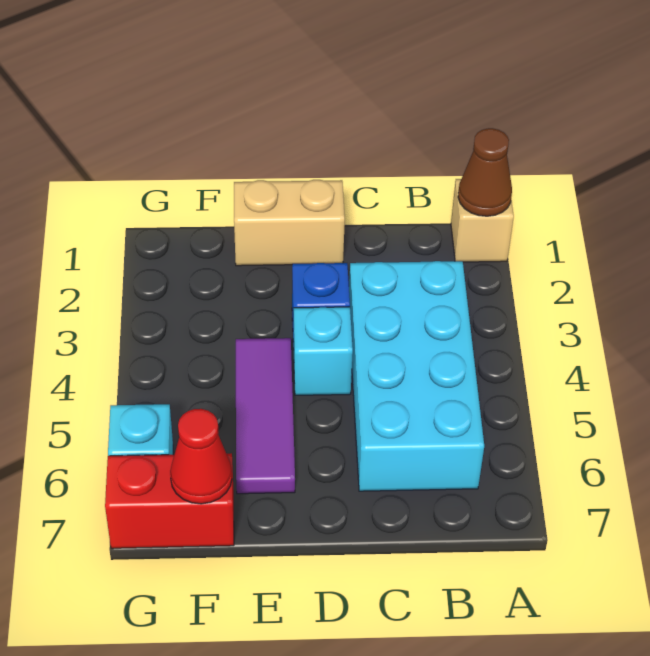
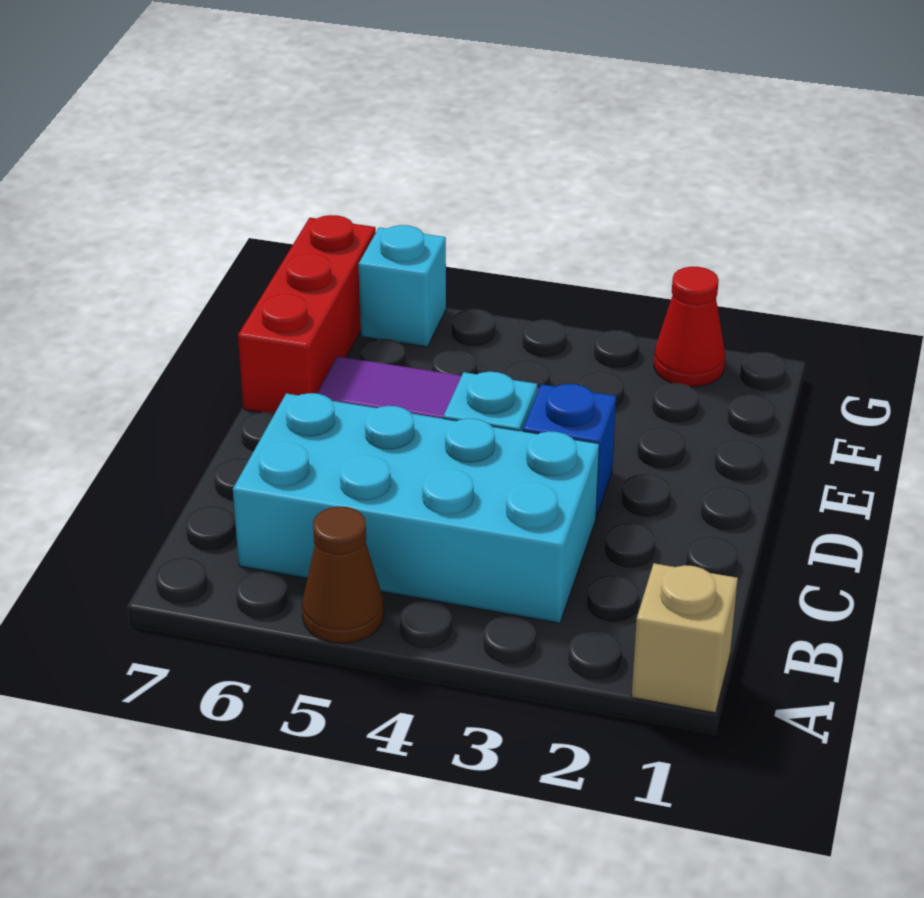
brown 1x1 cone [458,128,512,216] -> brown 1x1 cone moved to [302,507,384,643]
tan 1x2 brick [234,180,345,266] -> none
red 1x2 brick [105,453,234,548] -> red 1x3 brick [238,215,376,413]
red 1x1 cone [170,409,232,504] -> red 1x1 cone moved to [654,267,725,387]

